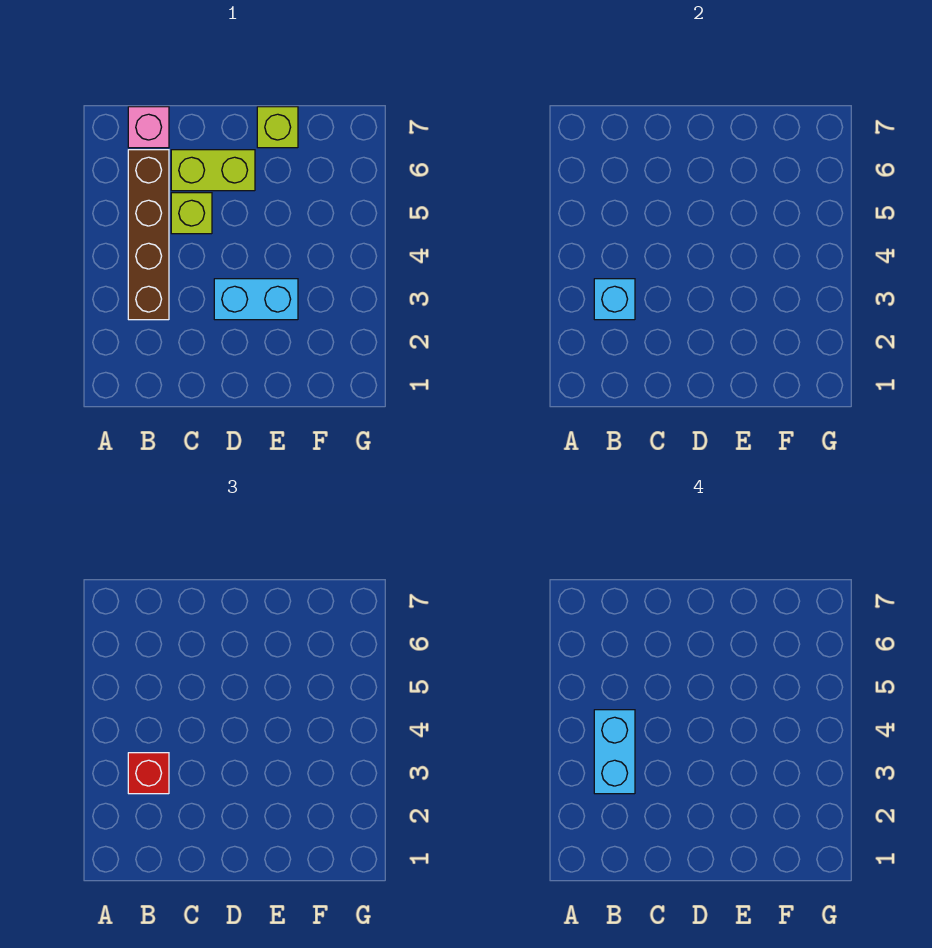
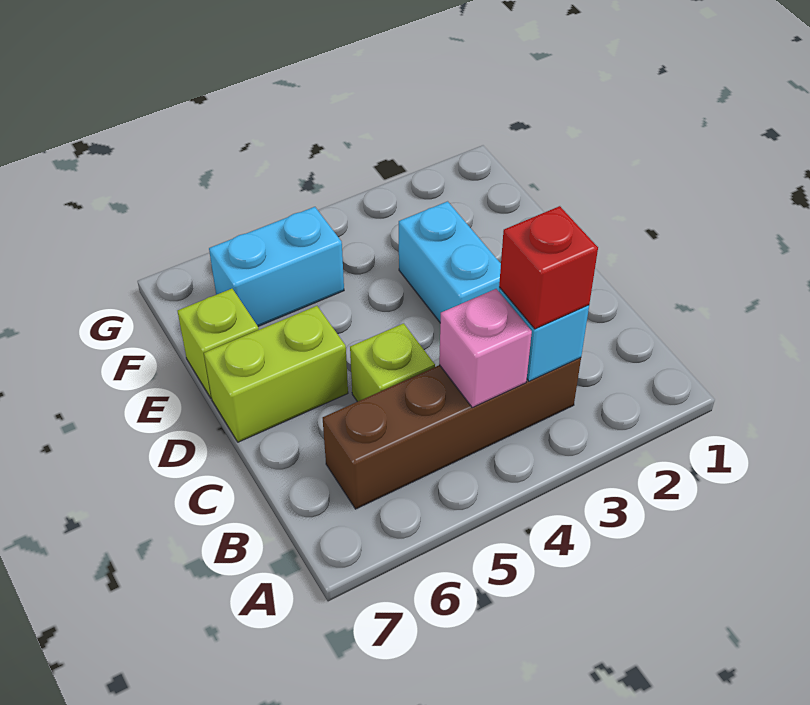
cyan 1x2 brick [594,710,635,794] -> cyan 1x2 brick moved to [209,207,344,326]
pink 1x1 brick [128,107,169,148] -> pink 1x1 brick moved to [439,289,532,407]
lime 1x2 brick [171,150,255,191] -> lime 1x2 brick turned to [204,306,348,442]

